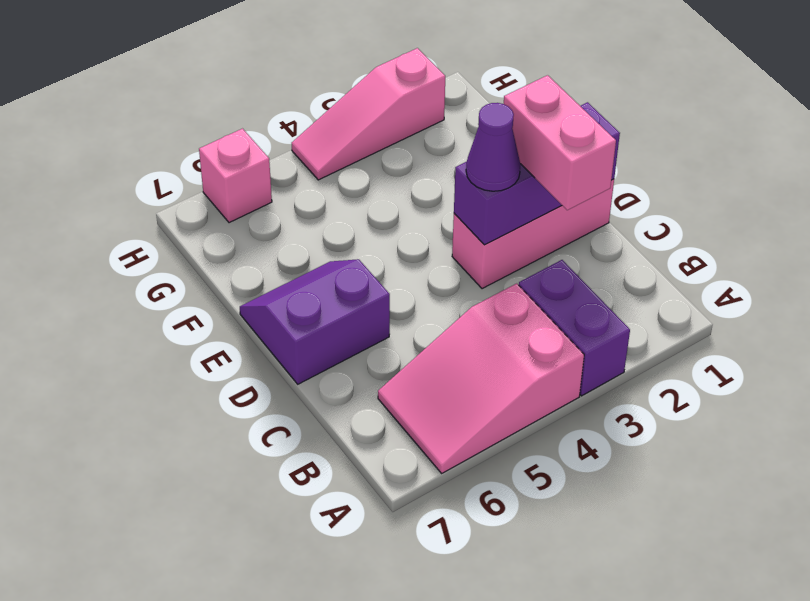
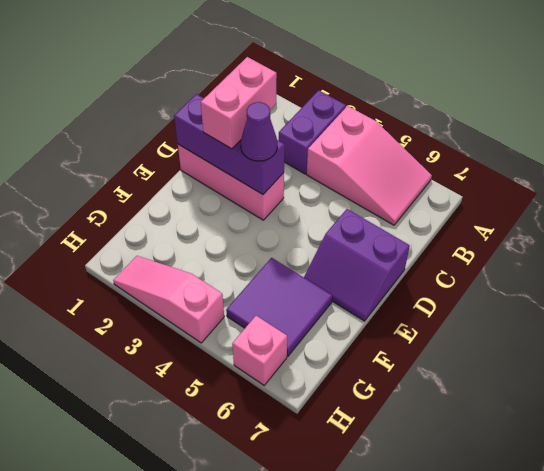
none -> purple 2x2 tile [226,258,332,356]
pink 1x3 slope [292,48,445,180] -> pink 1x3 slope turned to [113,256,224,343]

